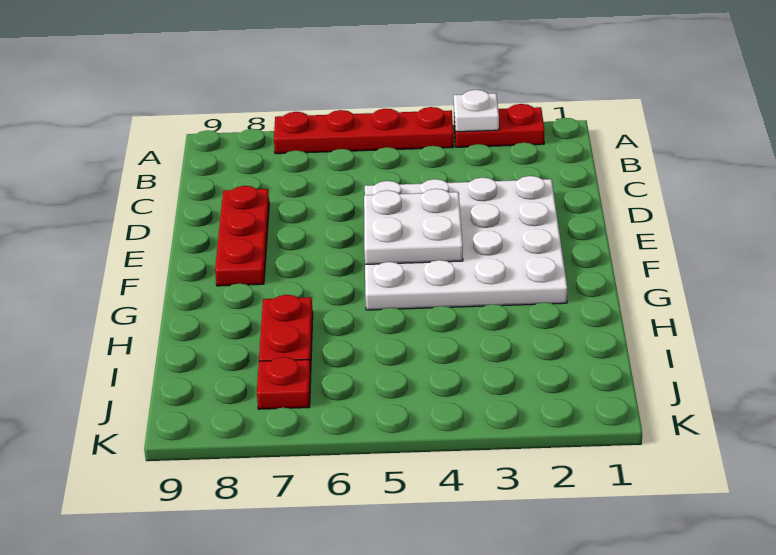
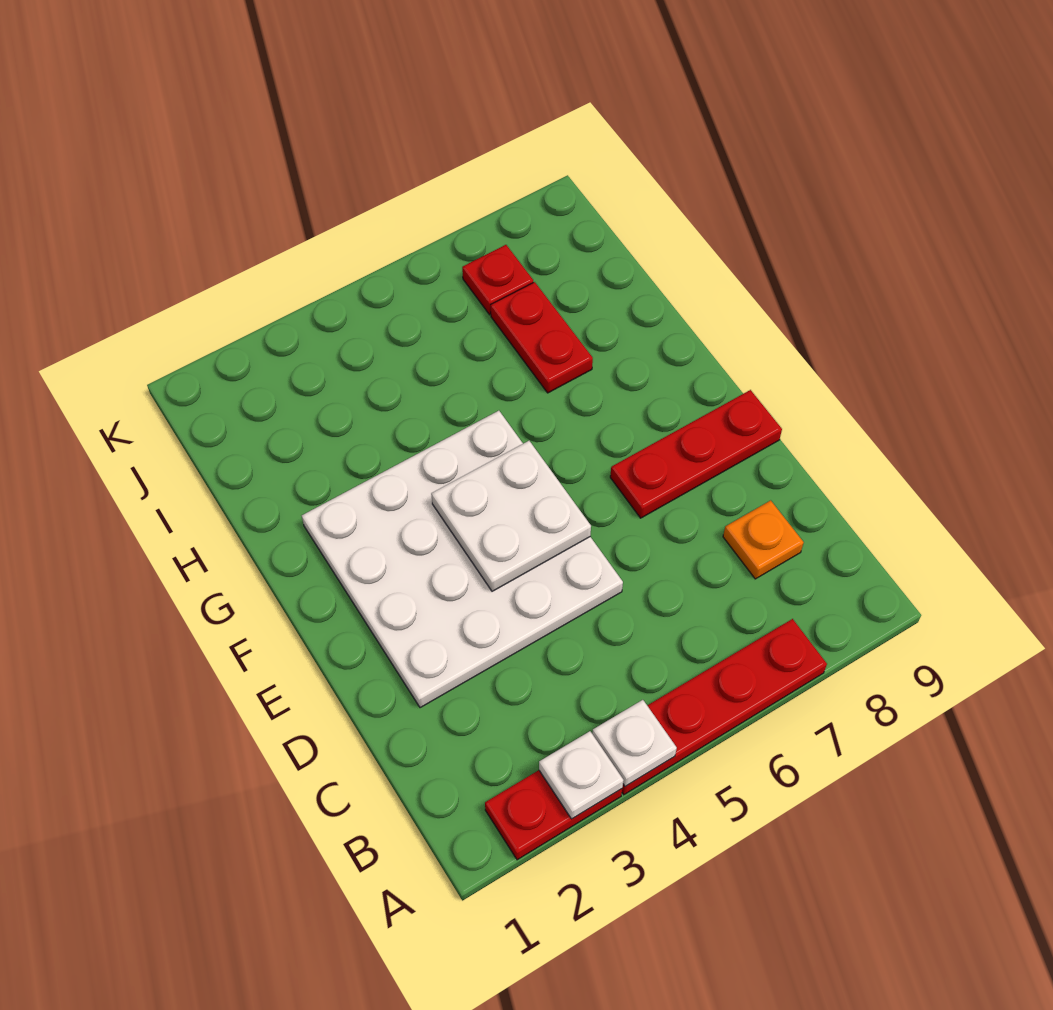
none -> white 1x1 plate [592,700,677,786]
none -> orange 1x1 plate [723,500,804,579]
red 1x3 plate [215,186,269,286] -> red 1x3 plate turned to [610,390,782,518]

